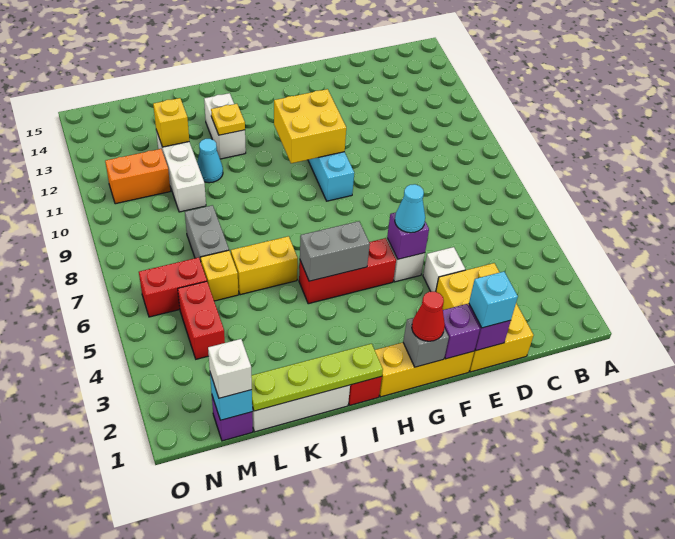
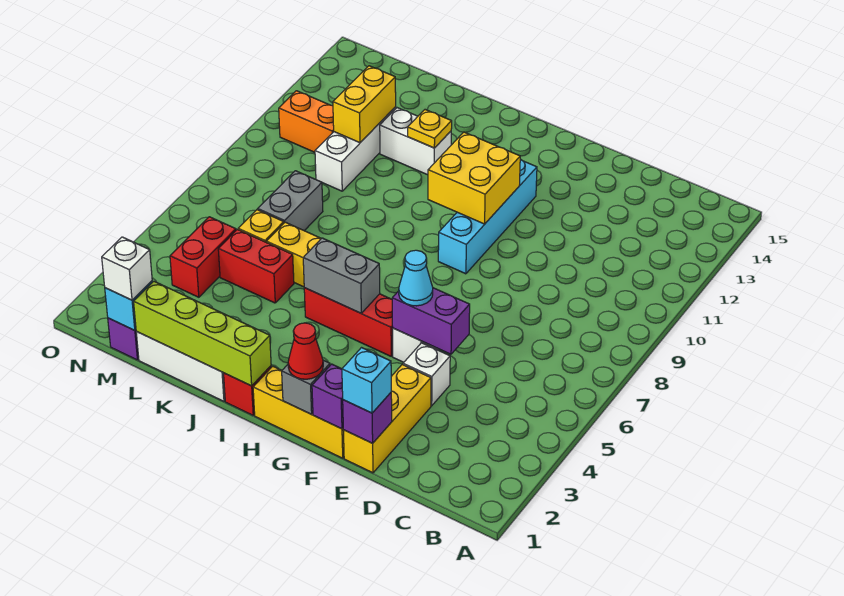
yellow 2x3 brick [436,263,534,372] -> yellow 1x3 brick [343,364,431,473]
purple 1x1 brick [387,213,429,259] -> purple 1x2 brick [392,288,470,354]
lime 1x4 plate [251,344,383,411] -> lime 1x4 brick [134,281,271,386]
white 1x2 brick [204,93,246,159] -> white 1x2 brick turned to [380,108,451,175]
cyan 1x1 cone [197,139,223,183] -> none
yellow 1x1 brick [153,98,189,147] -> yellow 1x2 brick [333,66,396,143]
red 1x2 brick [139,258,207,317] -> red 1x2 brick moved to [218,229,294,303]

